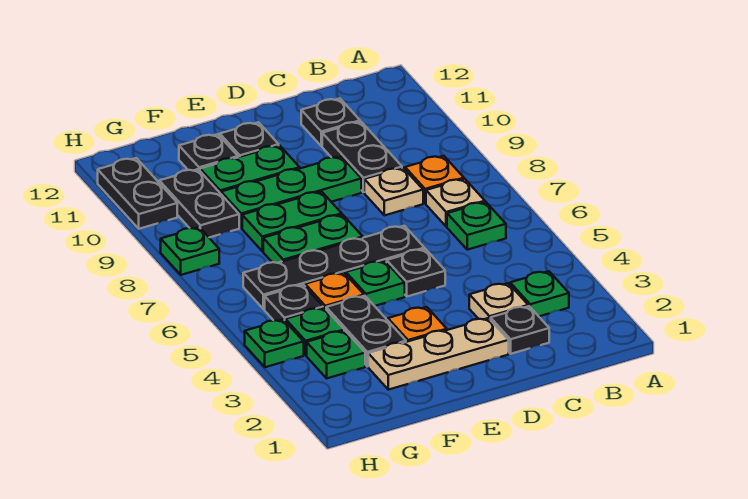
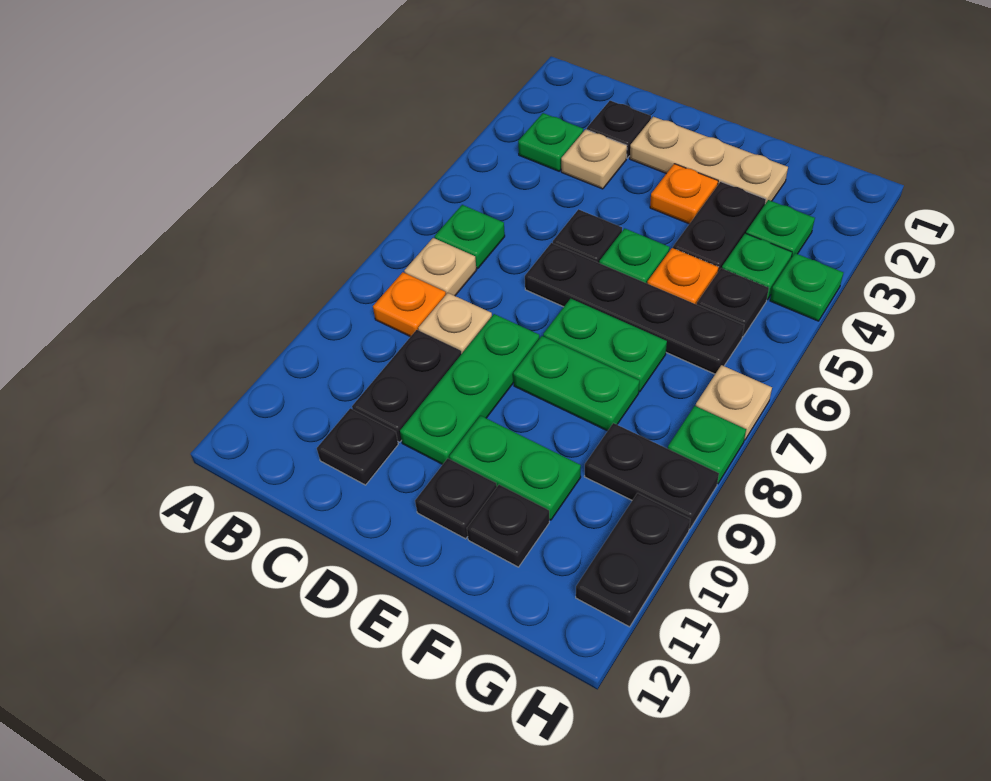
green 1x3 plate [221,157,361,228] -> green 1x3 plate turned to [400,314,540,464]
black 1x2 plate [159,169,239,237] -> black 1x2 plate turned to [584,423,719,529]
none -> tan 1x1 plate [696,365,772,440]

